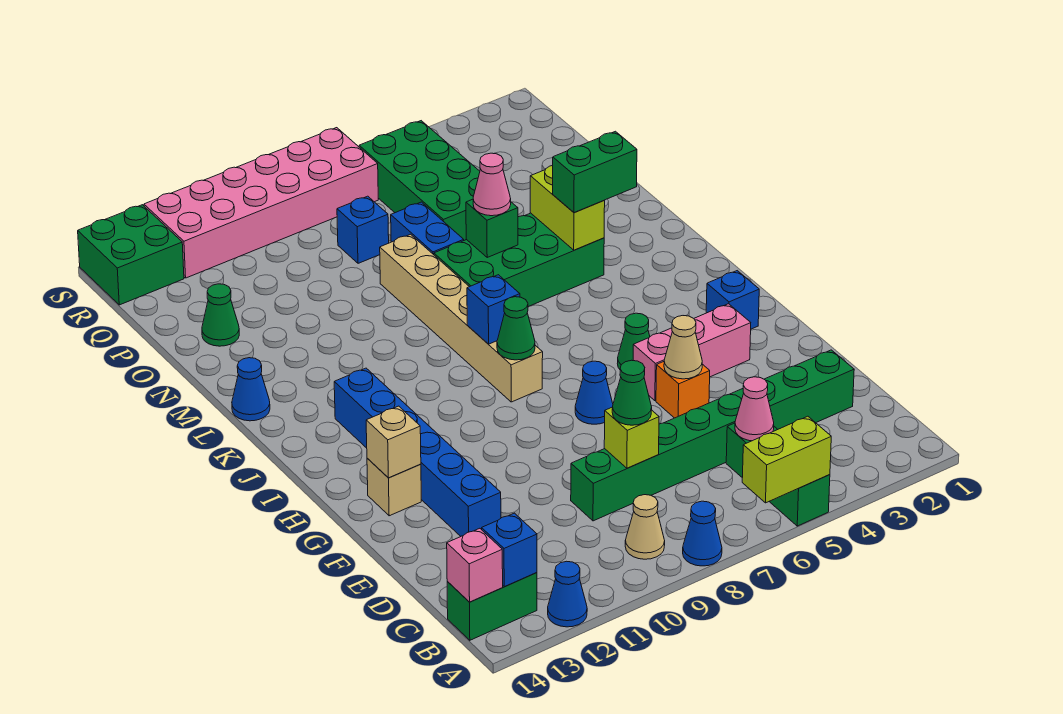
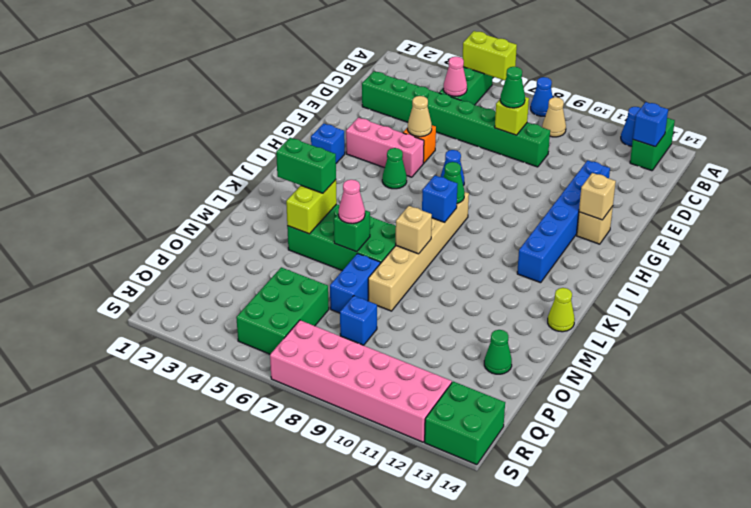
green 1x2 brick [447,573,537,640] -> green 1x2 brick turned to [630,118,675,171]
pink 1x1 brick [447,528,503,602] -> none
none -> tan 1x1 brick [396,206,432,254]
blue 1x1 cone [232,358,270,421] -> lime 1x1 cone [548,288,575,332]
green 2x4 brick [359,121,480,240] -> green 2x3 brick [236,267,329,354]

